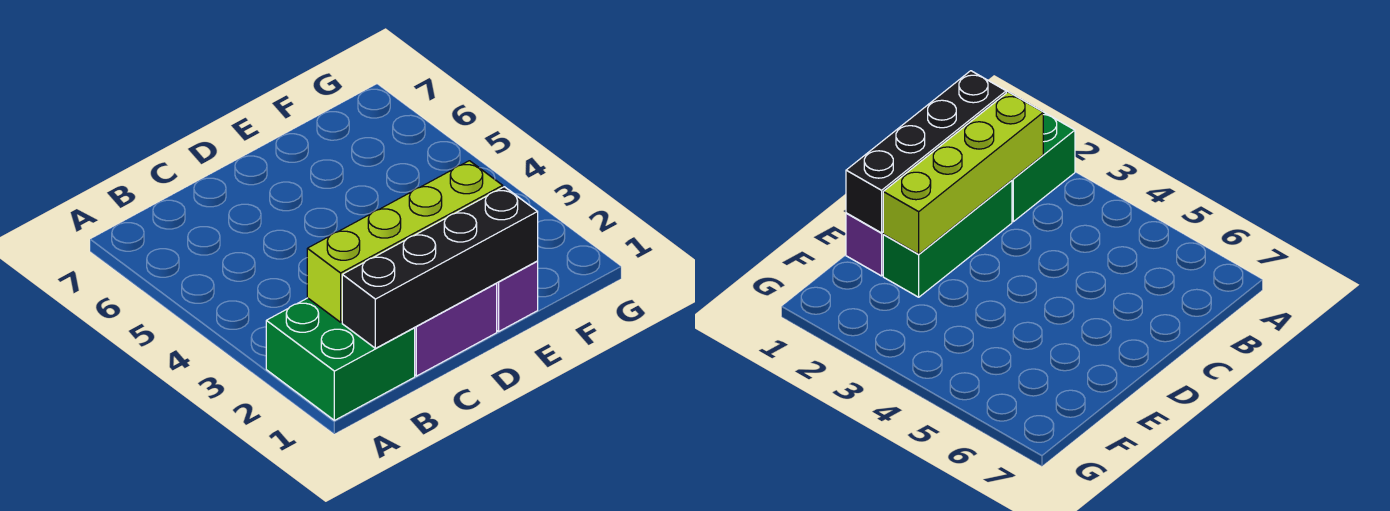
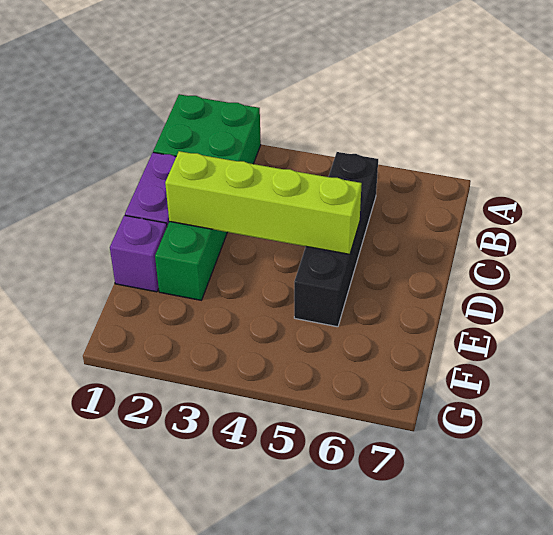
black 1x4 brick [342,187,538,348] -> black 1x4 brick moved to [294,152,378,327]
lime 1x4 brick [307,161,503,322] -> lime 1x4 brick turned to [165,151,362,254]

